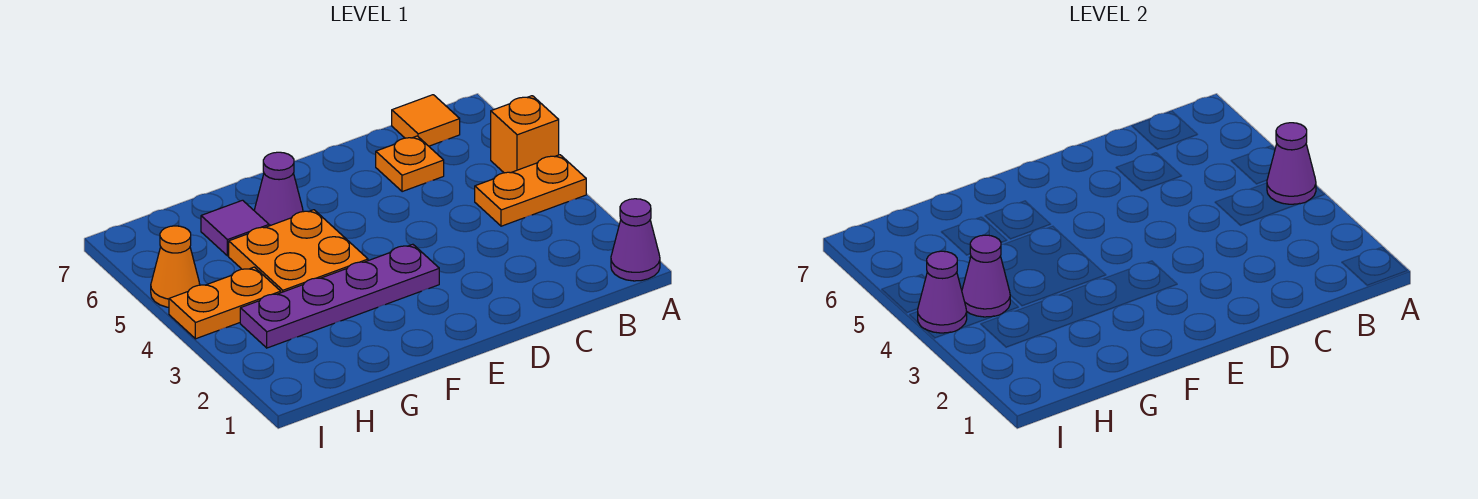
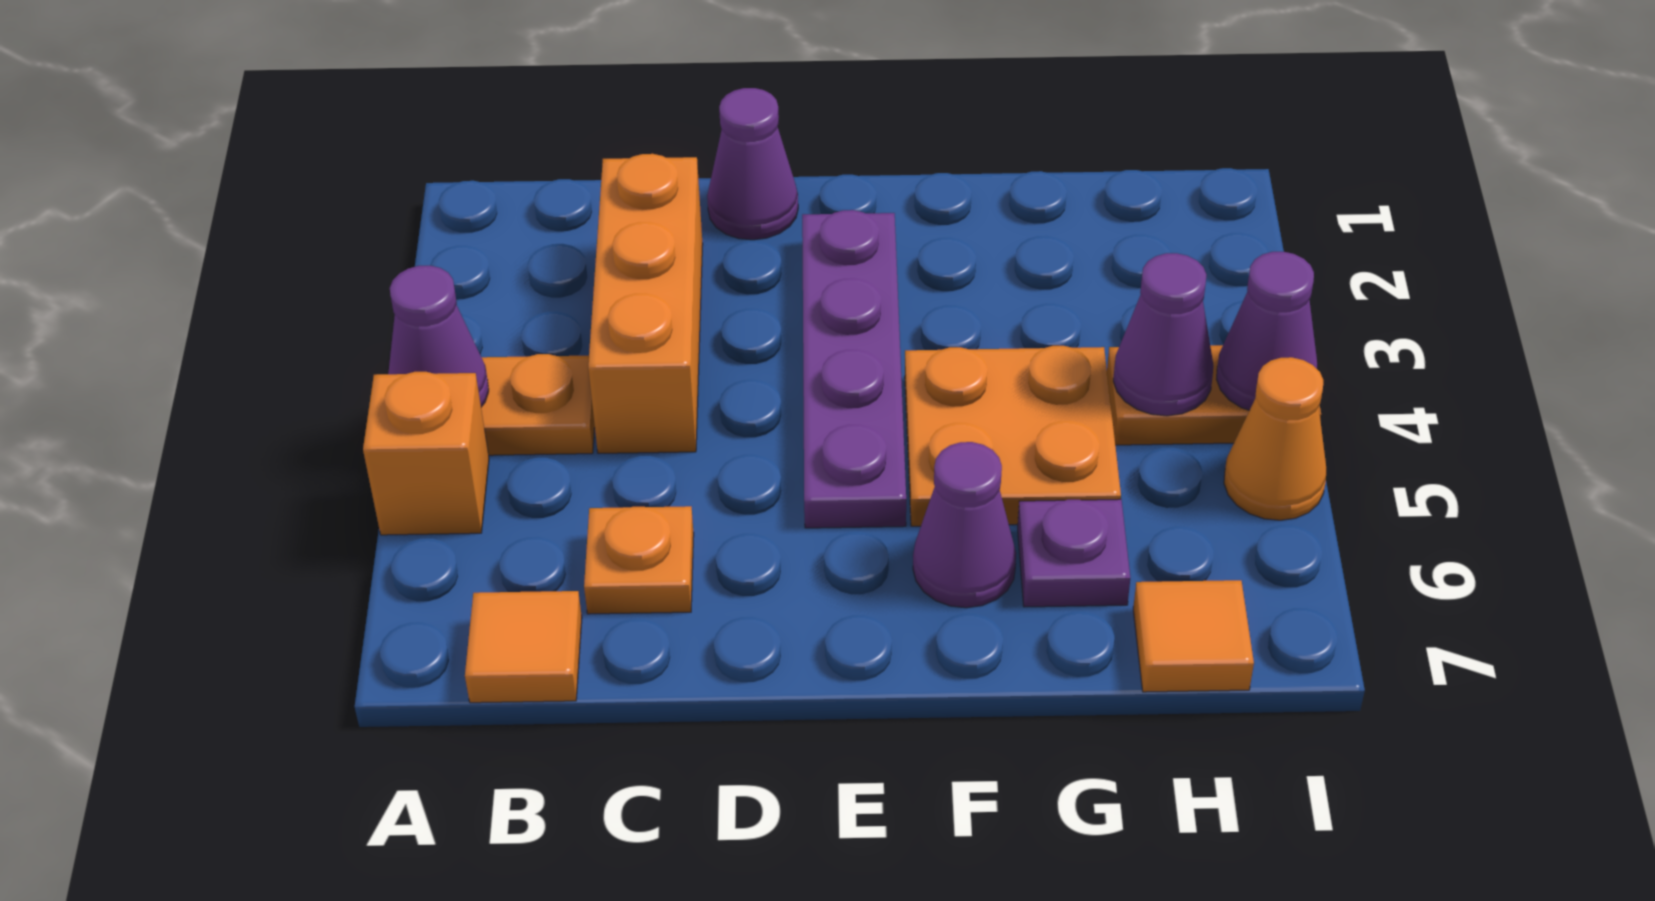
purple 1x1 cone [611,199,660,281] -> purple 1x1 cone moved to [707,88,798,240]
none -> orange 1x3 brick [588,154,703,453]
purple 1x4 plate [240,244,439,348] -> purple 1x4 plate turned to [802,210,906,528]
purple 1x1 tile [201,200,269,256] -> purple 1x1 plate [1018,499,1130,607]
none -> orange 1x1 tile [1133,580,1254,692]

